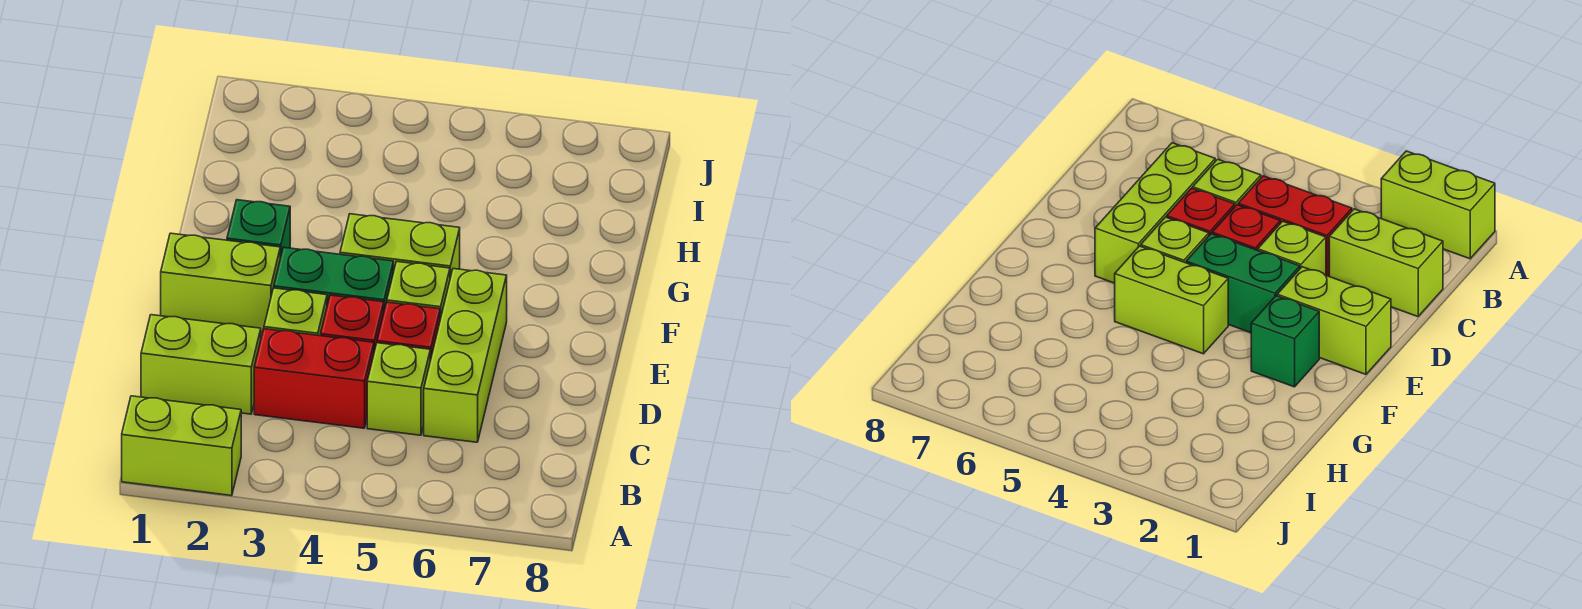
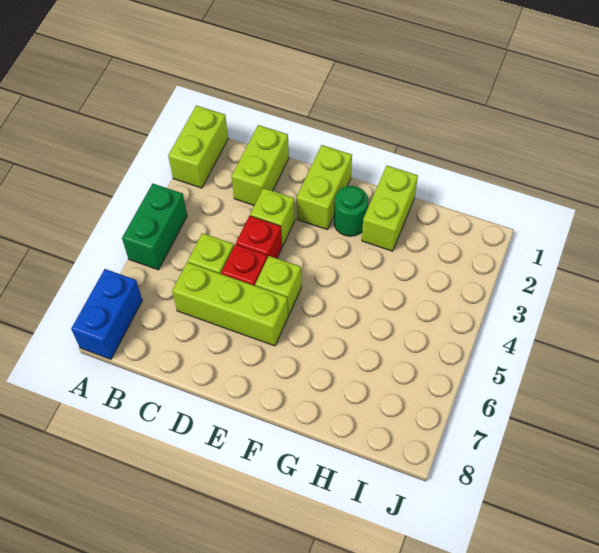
none -> blue 1x2 brick [71,269,142,359]
red 1x2 brick [254,329,374,428] -> none
green 1x2 brick [274,247,393,310] -> green 1x2 brick moved to [122,184,187,270]
green 1x1 brick [227,200,290,258] -> green 1x1 round brick [334,186,368,236]
lime 1x2 brick [340,214,460,277] -> lime 1x2 brick moved to [362,166,418,251]

